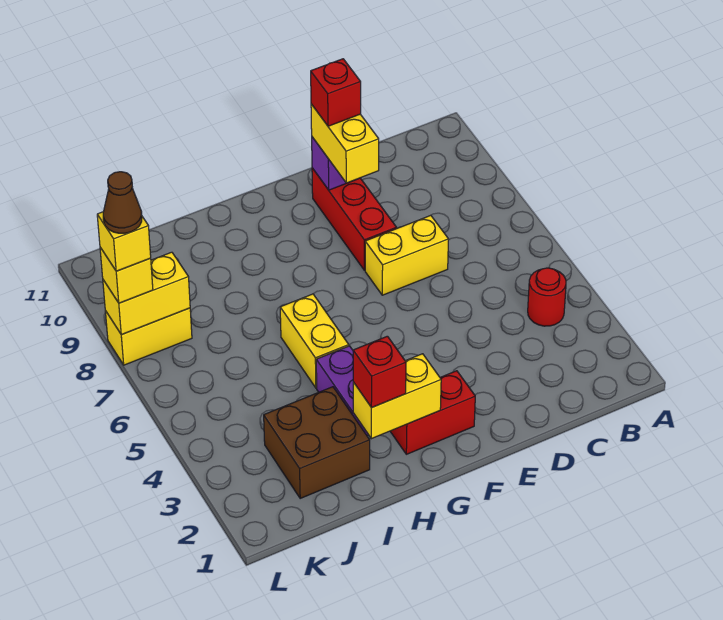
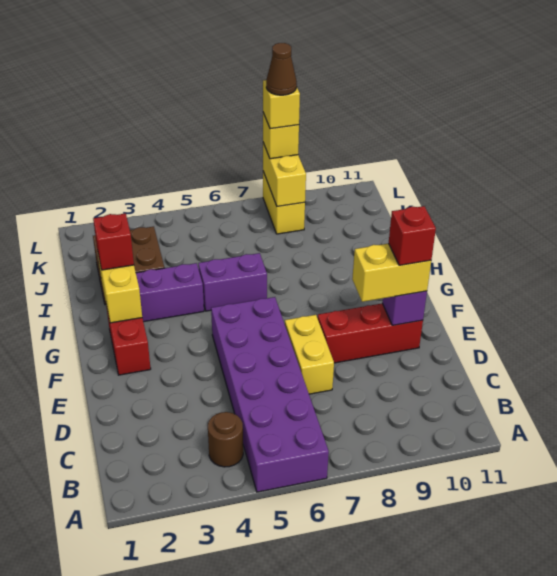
none -> purple 2x6 brick [211,297,329,492]
red 1x1 round brick [528,268,566,326] -> brown 1x1 round brick [208,412,243,467]
yellow 1x2 brick [280,294,349,388] -> purple 1x2 brick [198,253,267,311]

